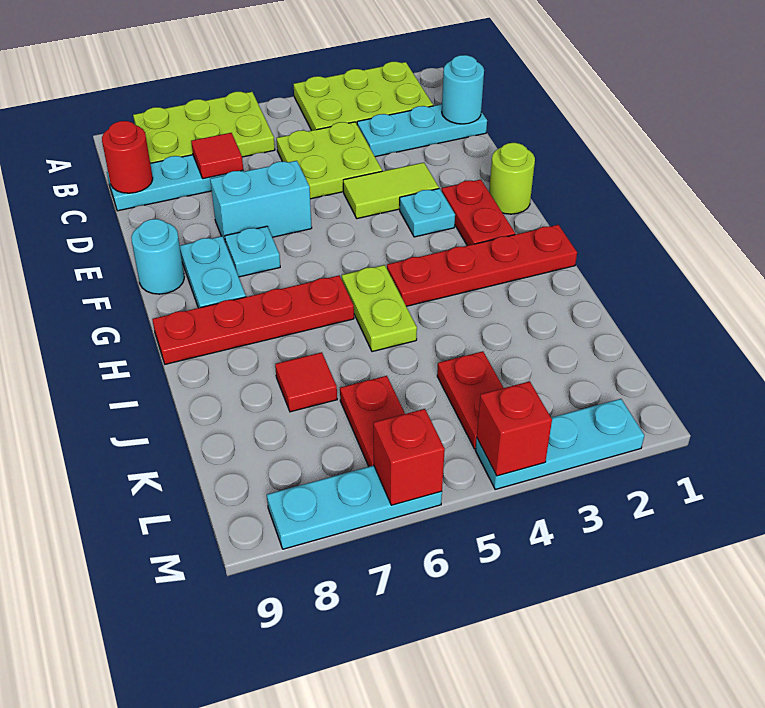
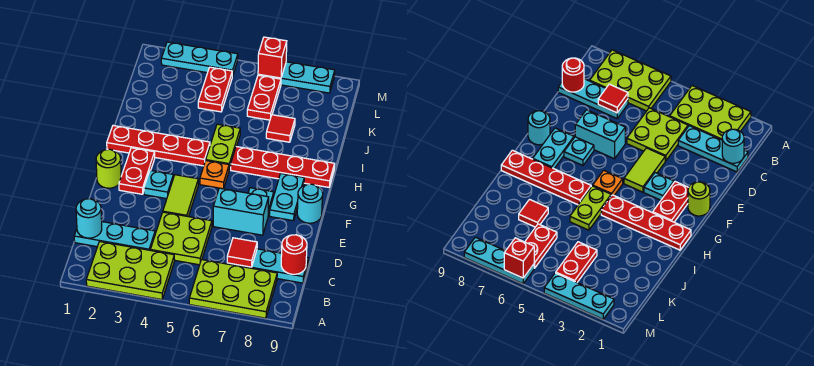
lime 1x2 tile [343,163,439,219] -> lime 1x2 tile turned to [163,175,198,217]
none -> orange 1x1 plate [200,161,229,189]
red 1x1 brick [477,381,552,476] -> none

